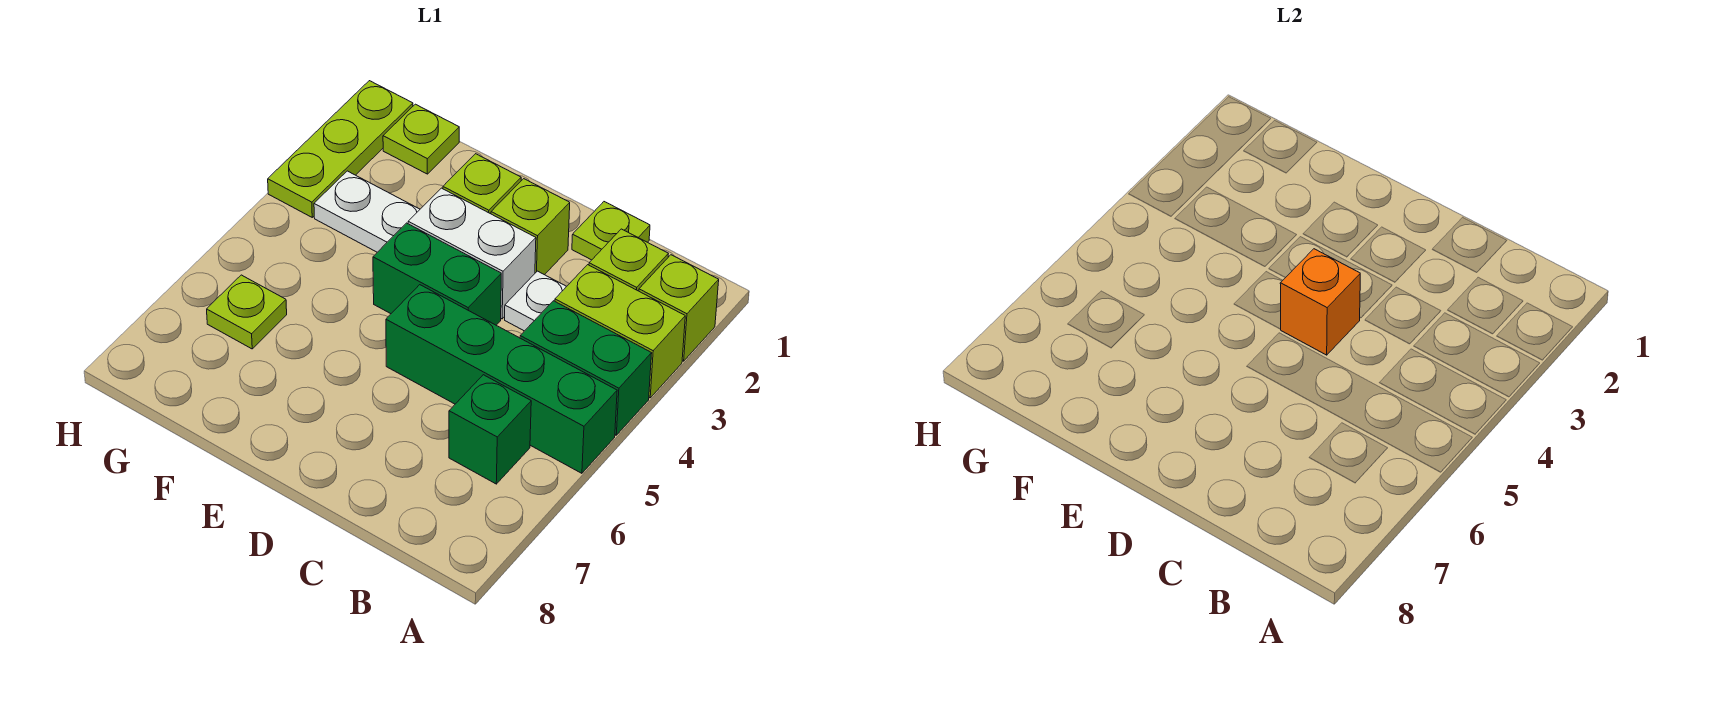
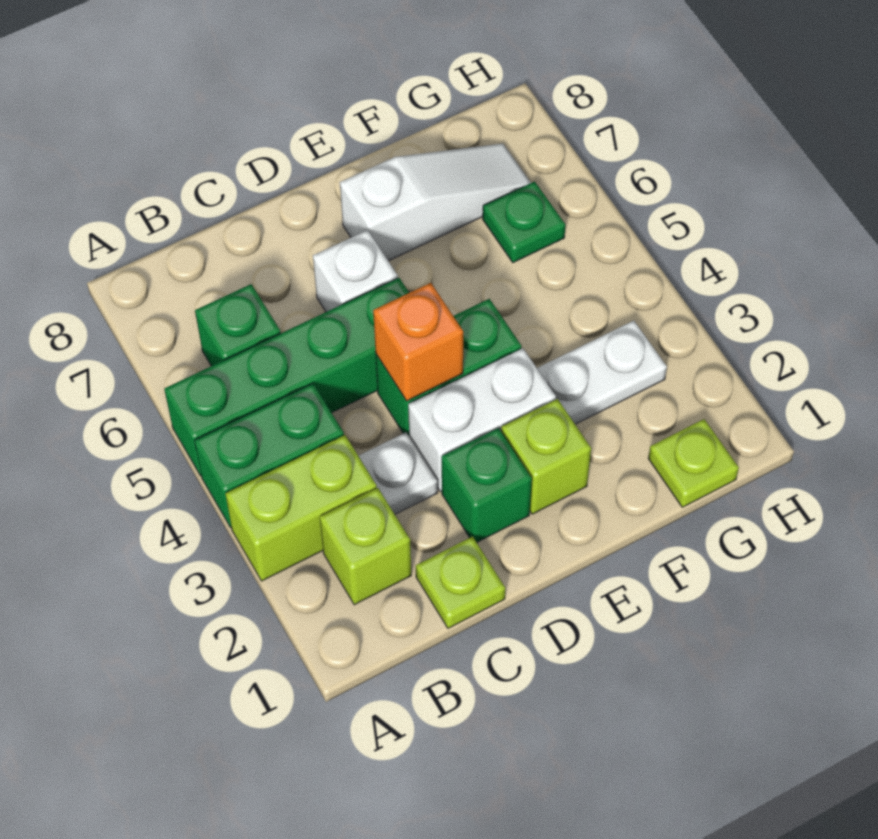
lime 1x1 brick [639,255,719,361] -> none
lime 1x1 brick [491,179,570,275] -> green 1x1 brick [442,428,532,542]
none -> white 1x1 brick [313,230,398,312]
none -> white 1x3 slope [340,144,531,261]
lime 1x1 plate [207,275,287,349] -> green 1x1 plate [483,182,565,263]
lime 1x3 plate [268,81,413,217] -> none

